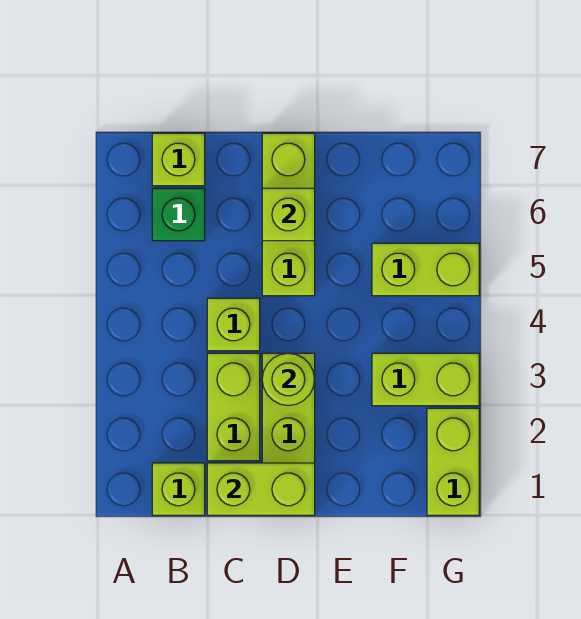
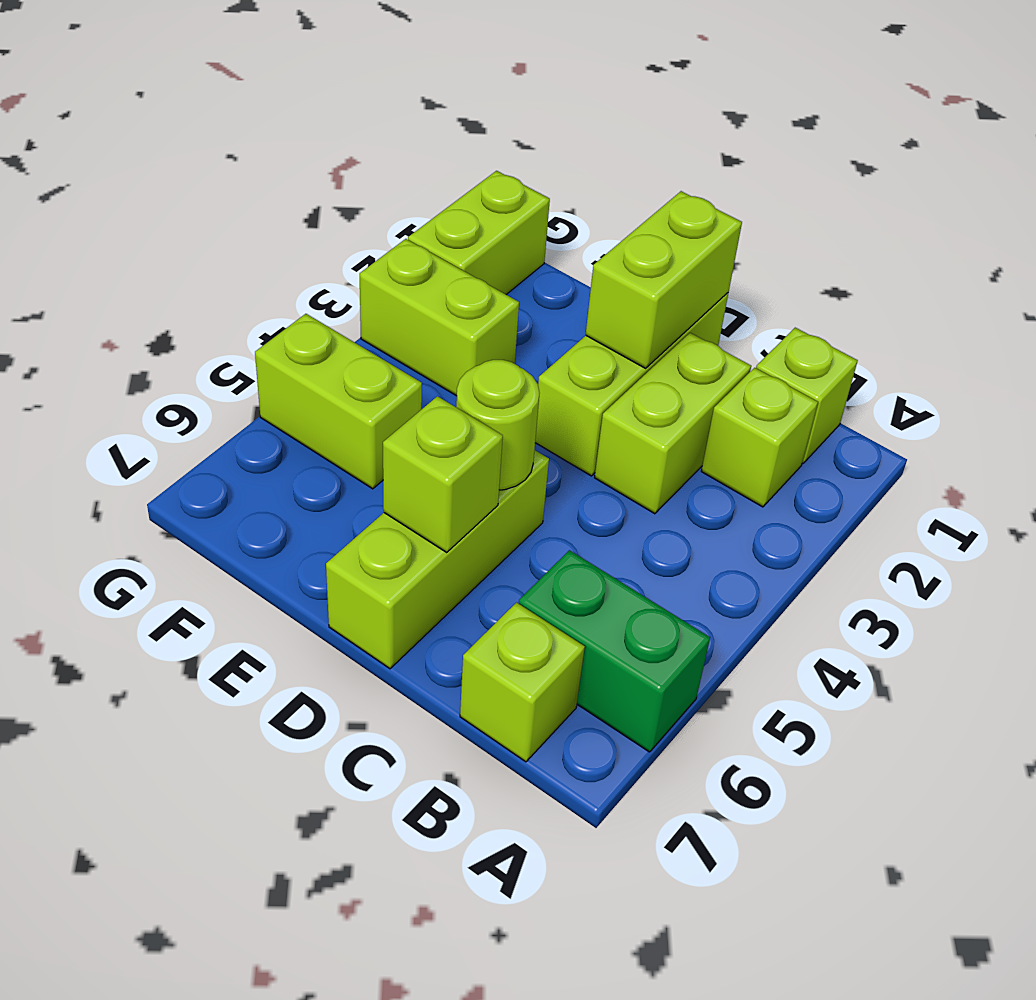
green 1x1 brick [152,188,205,241] -> green 1x2 brick [519,550,710,752]
lime 1x2 brick [207,463,315,515] -> lime 1x2 brick turned to [586,191,742,368]
lime 1x1 brick [207,298,260,351] -> lime 1x1 brick moved to [701,368,818,507]
lime 1x1 round brick [262,353,315,406] -> lime 1x1 round brick moved to [456,360,539,490]

